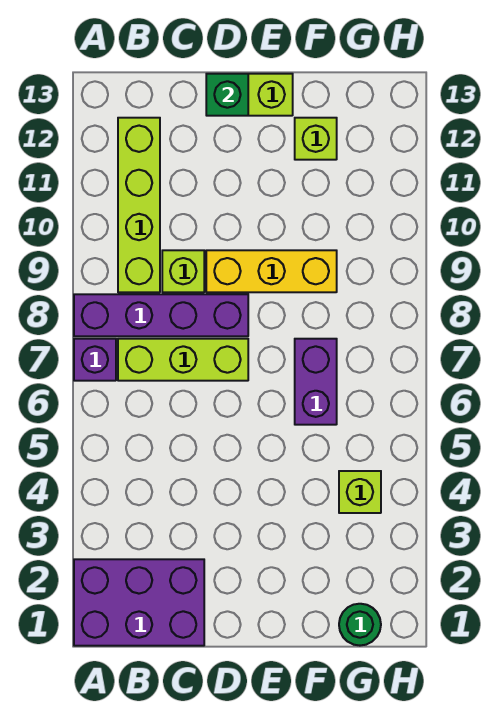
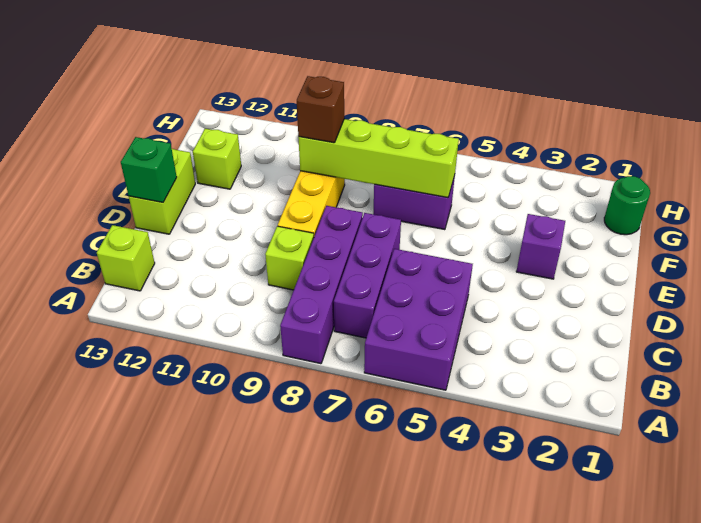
purple 2x3 brick [74,559,204,646] -> purple 2x3 brick moved to [364,249,473,390]
purple 1x1 brick [74,339,116,381] -> purple 1x1 brick moved to [516,214,565,279]
lime 1x3 brick [118,339,248,381] -> purple 1x3 brick [334,213,401,338]
lime 1x4 brick [118,118,160,292] -> lime 1x4 brick moved to [298,119,459,198]
none -> brown 1x1 brick [297,76,344,143]
lime 1x1 brick [339,471,381,513] -> lime 1x1 brick moved to [97,225,155,291]

